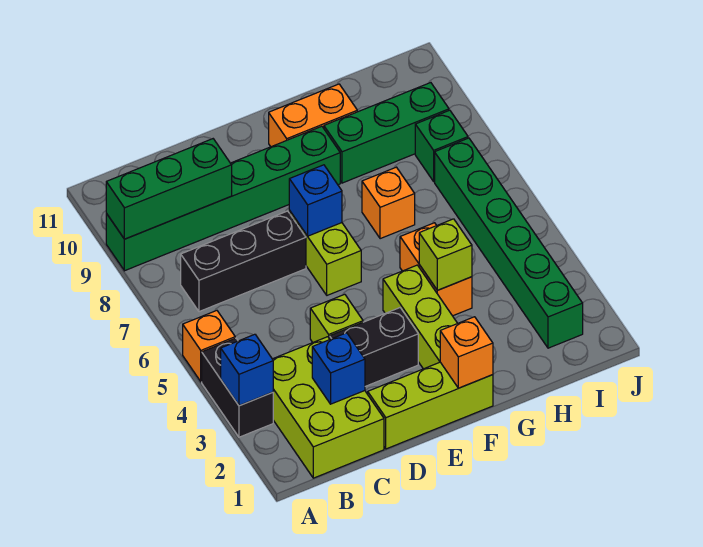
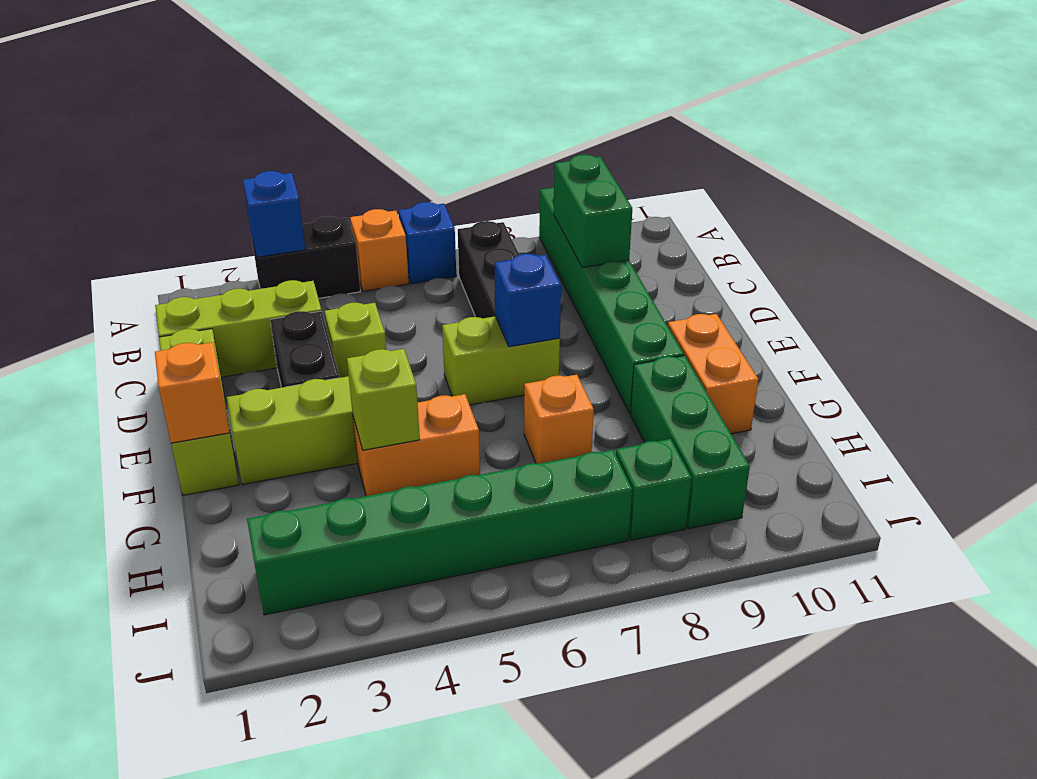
green 1x3 brick [106,139,232,239] -> green 1x2 brick [554,155,632,267]
lime 2x3 brick [273,337,384,478] -> lime 1x3 brick [155,280,322,377]
blue 1x1 brick [312,333,365,404] -> blue 1x1 brick moved to [399,202,456,284]

